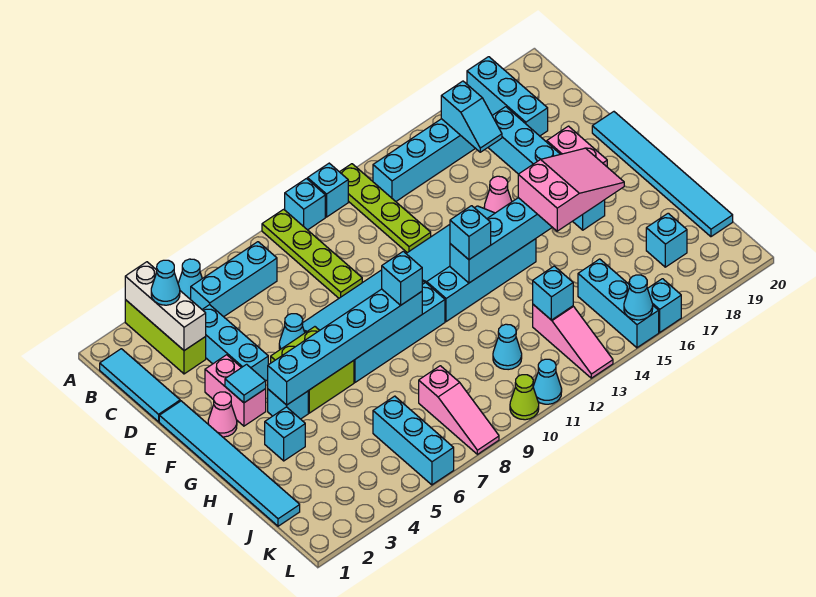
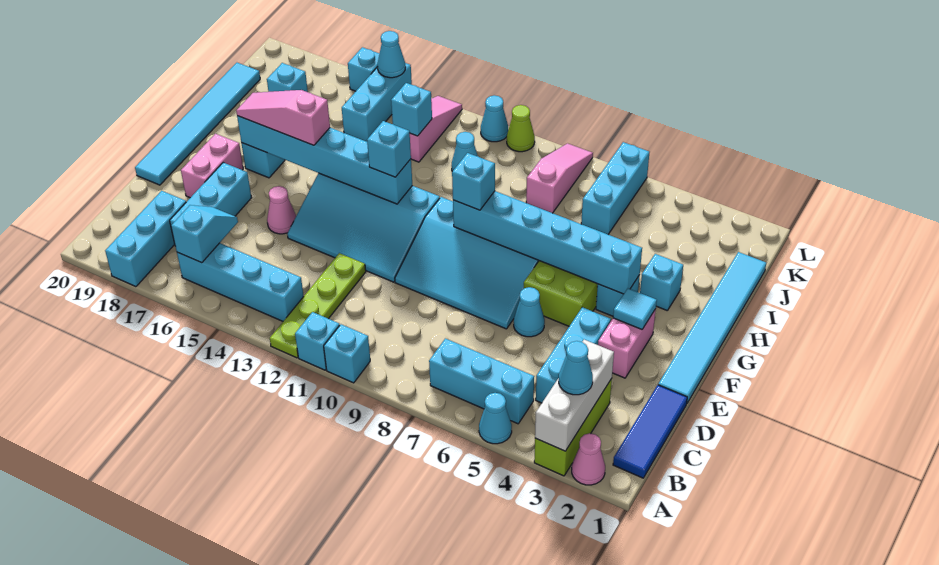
lime 1x4 plate [262,209,362,298] -> none
cyan 1x3 tile [100,349,180,422] -> blue 1x3 tile [613,385,687,478]
pink 1x1 cone [208,392,237,437] -> pink 1x1 cone moved to [572,433,605,485]
pink 2x3 slope [518,148,624,231] -> pink 1x3 slope [236,90,330,145]

